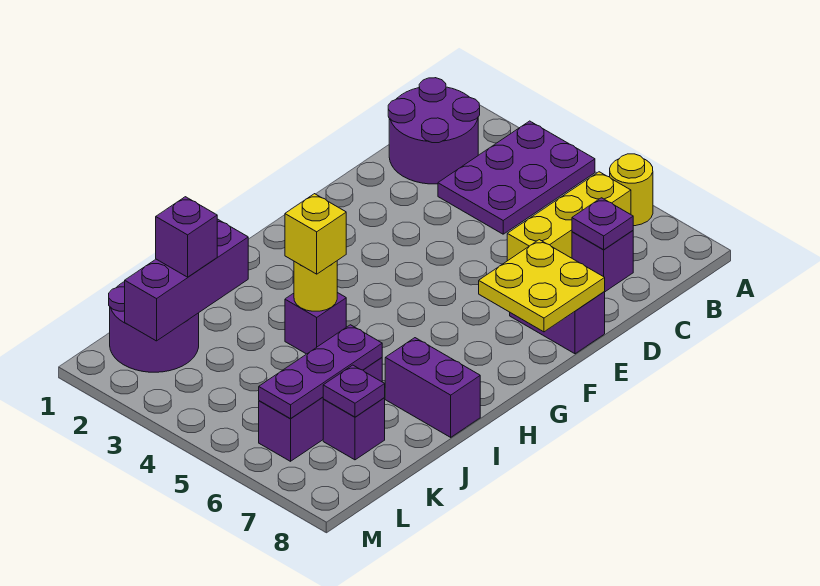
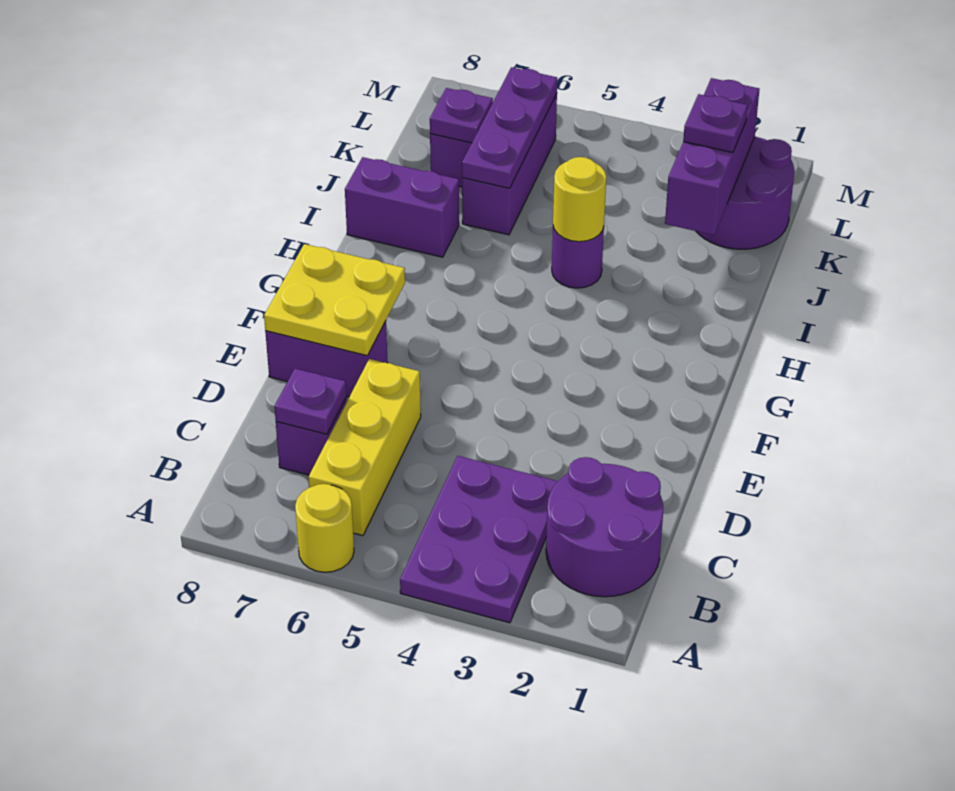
purple 1x1 brick [285,293,346,354] -> purple 1x1 round brick [552,227,604,288]
yellow 1x1 brick [285,194,346,274] -> none
purple 1x1 brick [156,197,217,277] -> purple 1x1 plate [683,94,748,153]

